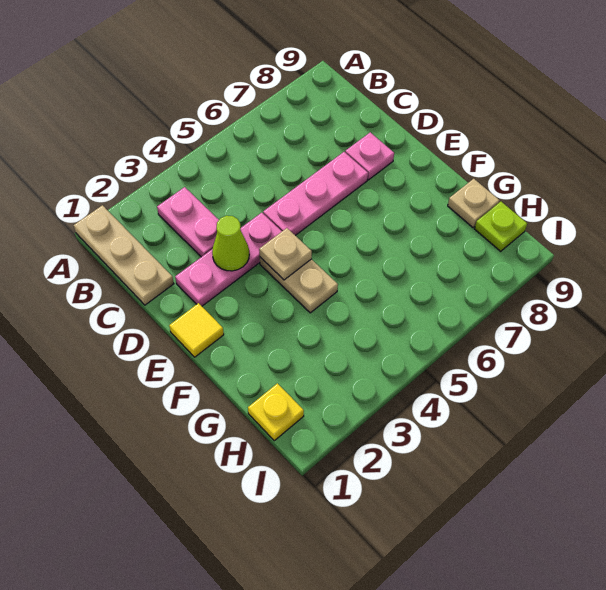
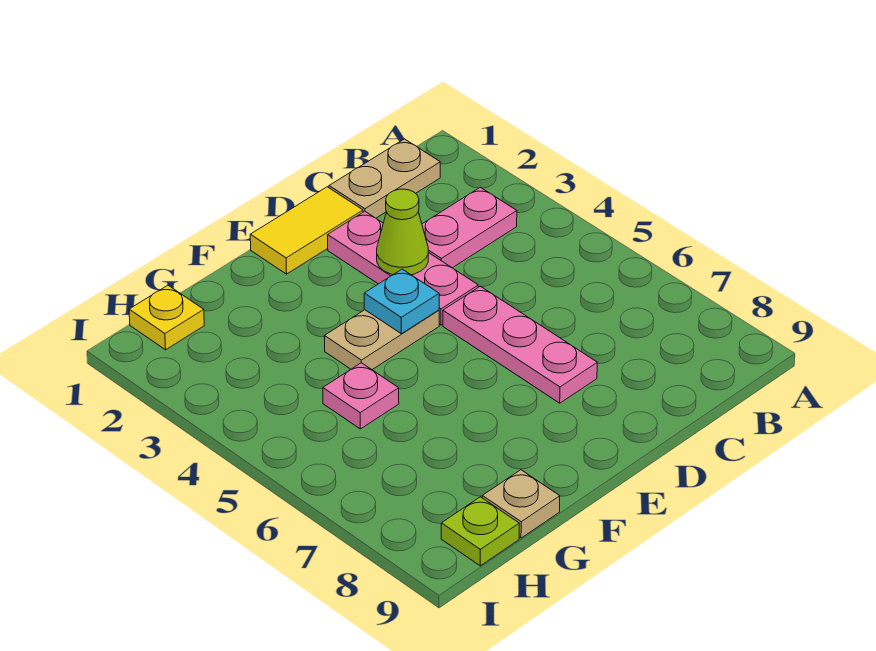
tan 1x3 plate [74,205,174,305] -> tan 1x2 plate [329,139,440,218]
pink 1x1 plate [345,132,394,180] -> pink 1x1 plate moved to [323,363,399,429]
yellow 1x1 tile [169,303,224,357] -> yellow 1x2 tile [250,187,363,274]
tan 1x1 plate [259,228,312,280] -> cyan 1x1 plate [364,269,439,334]

